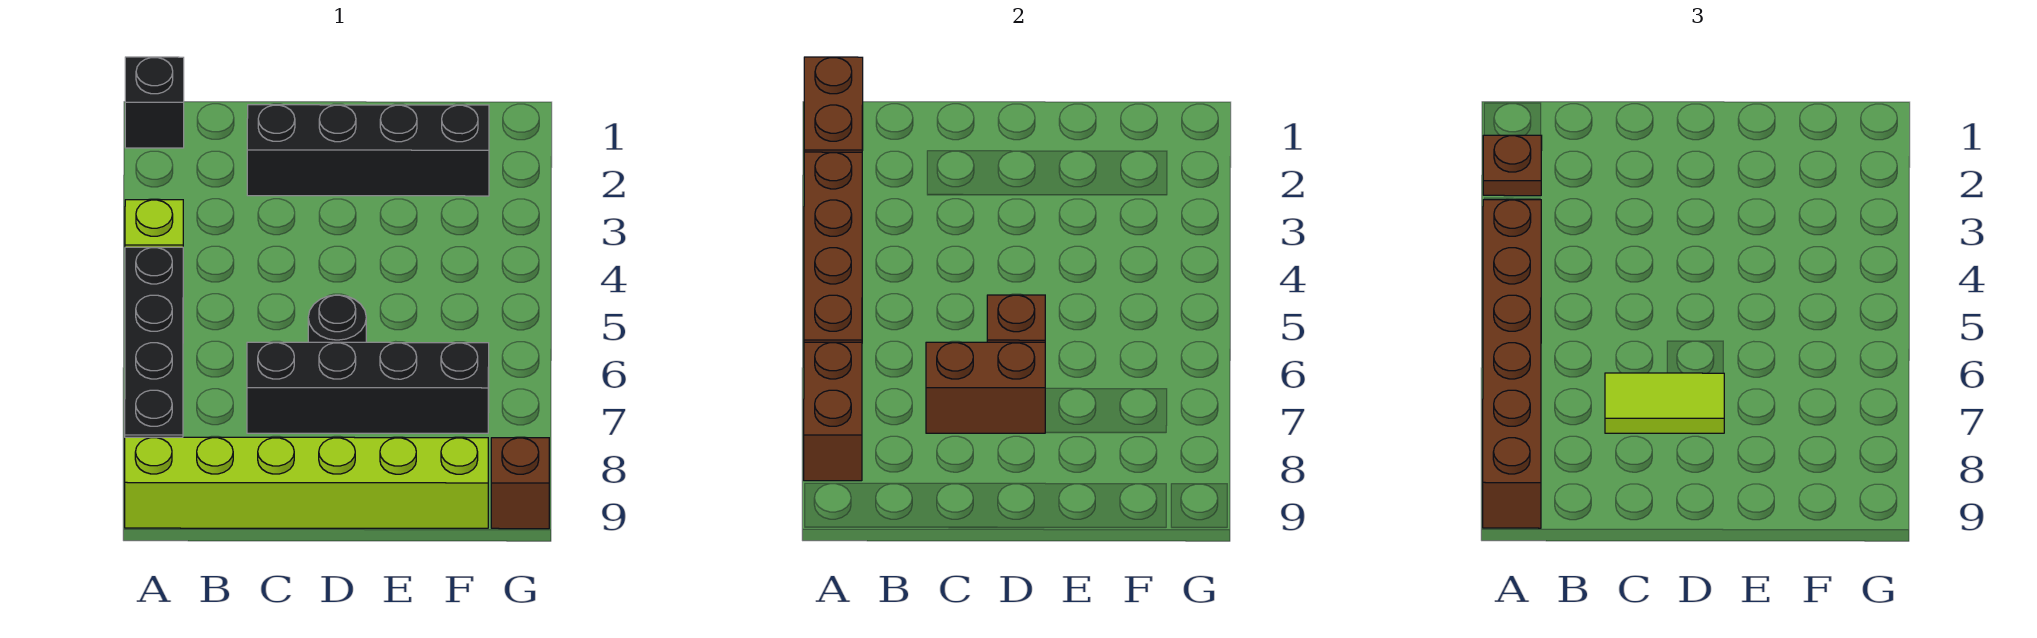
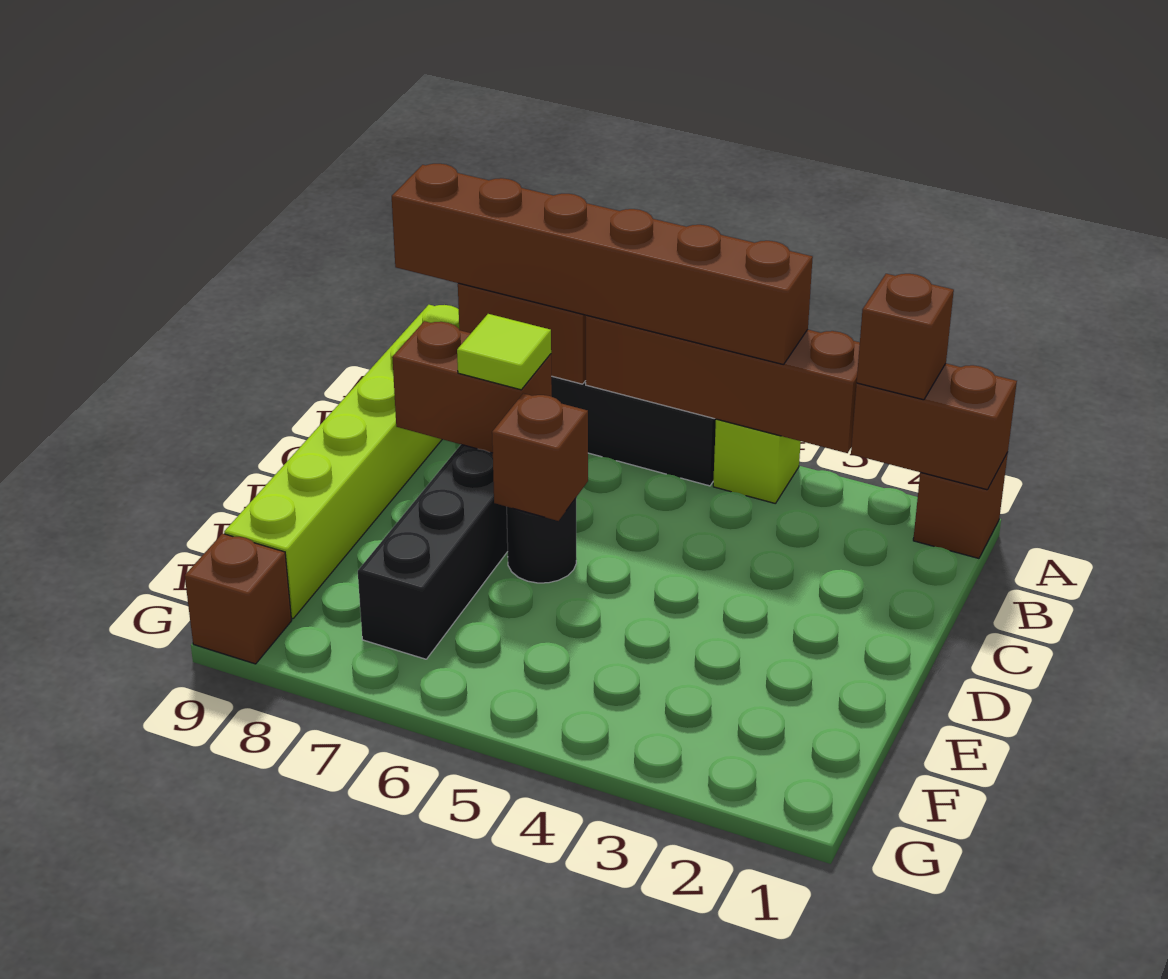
black 1x1 brick [125,57,184,148] -> brown 1x1 brick [913,452,1008,558]
brown 1x1 plate [1483,135,1542,196] -> brown 1x1 brick [857,274,954,400]
black 1x4 brick [247,105,489,196] -> none
brown 1x2 brick [926,342,1046,433] -> brown 1x2 brick turned to [392,321,552,453]
lime 1x2 tile [1605,373,1724,433] -> lime 1x1 tile [457,314,551,390]

